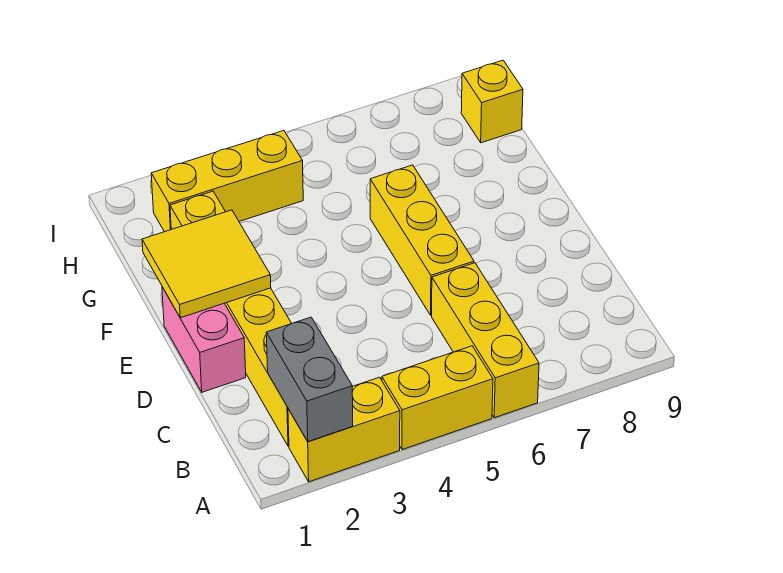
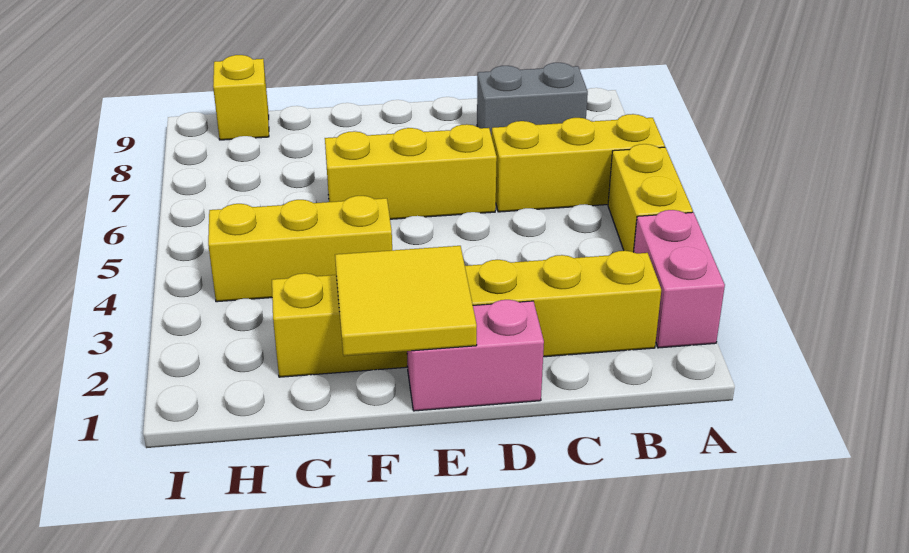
yellow 1x2 brick [288,377,400,482] -> pink 1x2 brick [634,210,725,348]
grey 1x2 brick [266,317,353,442] -> grey 1x2 brick moved to [477,63,588,136]
yellow 1x3 brick [151,131,303,232] -> yellow 1x3 brick turned to [208,196,392,302]

